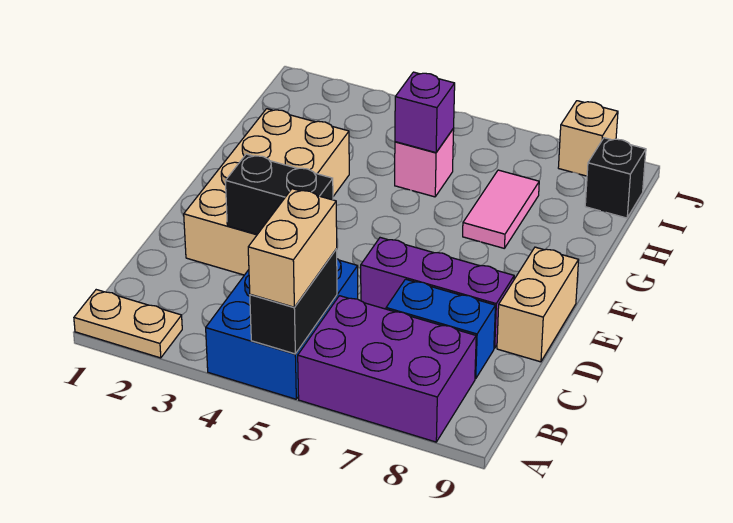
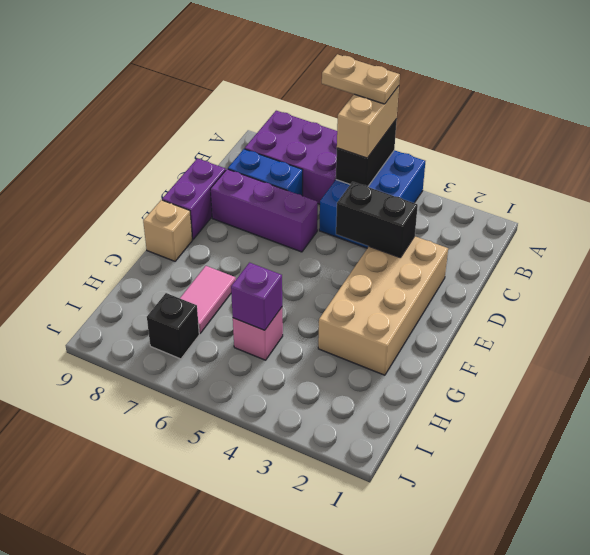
tan 1x2 plate [74,290,182,358] -> tan 1x2 plate moved to [322,54,400,104]
tan 1x2 brick [497,247,579,362] -> purple 1x2 brick [162,158,226,239]
black 1x1 brick [585,138,646,218] -> black 1x1 brick moved to [147,293,199,359]
tan 1x1 brick [558,101,618,176] -> tan 1x1 brick moved to [143,200,192,261]

